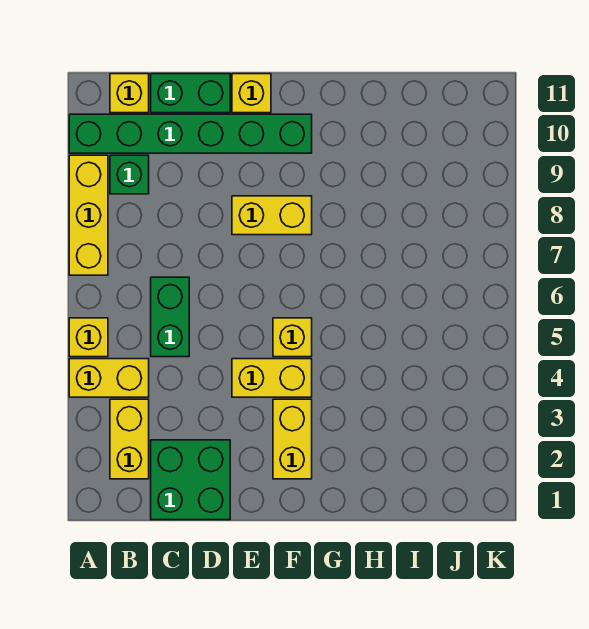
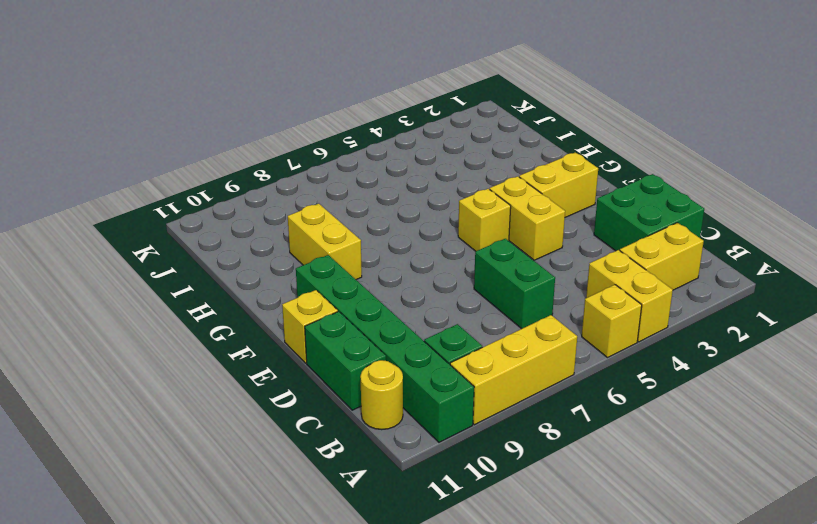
yellow 1x1 brick [110,74,149,113] -> yellow 1x1 round brick [360,360,403,430]
green 1x2 brick [151,277,189,357] -> green 1x2 brick turned to [474,239,555,329]
yellow 1x2 brick [232,196,312,235] -> yellow 1x2 brick moved to [288,204,362,280]

